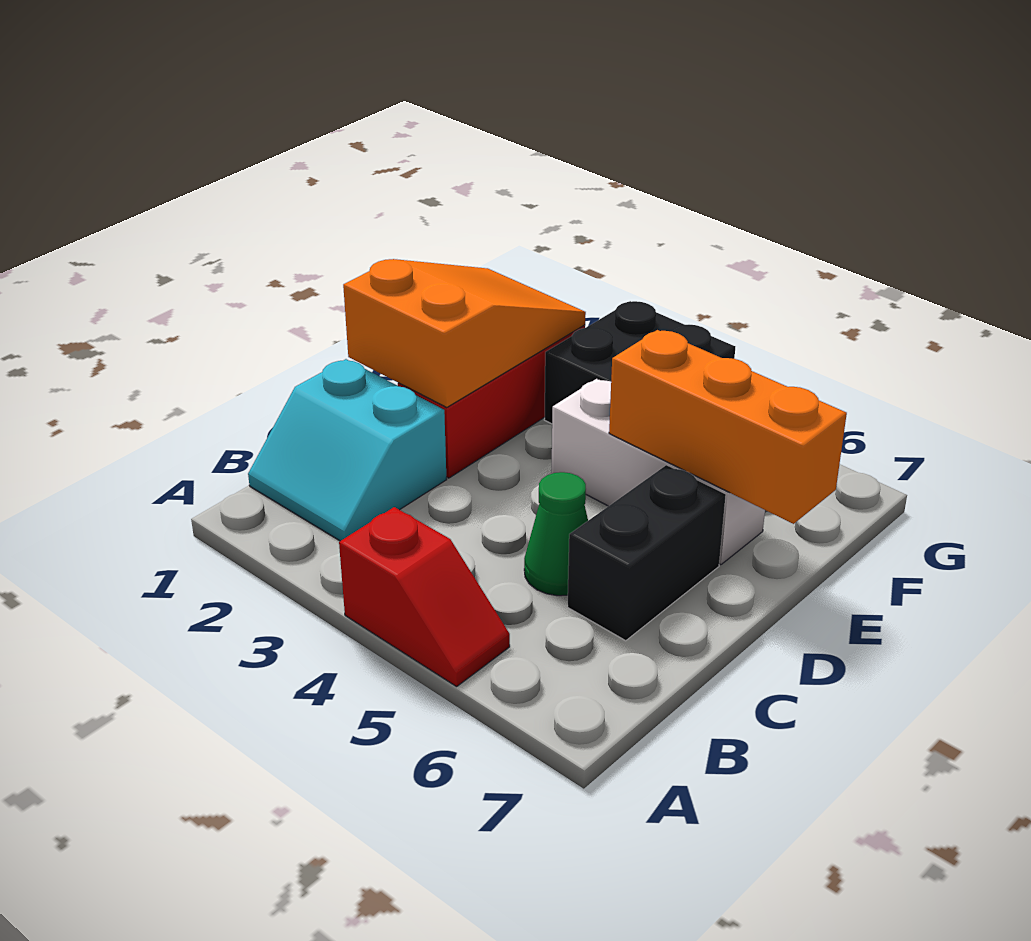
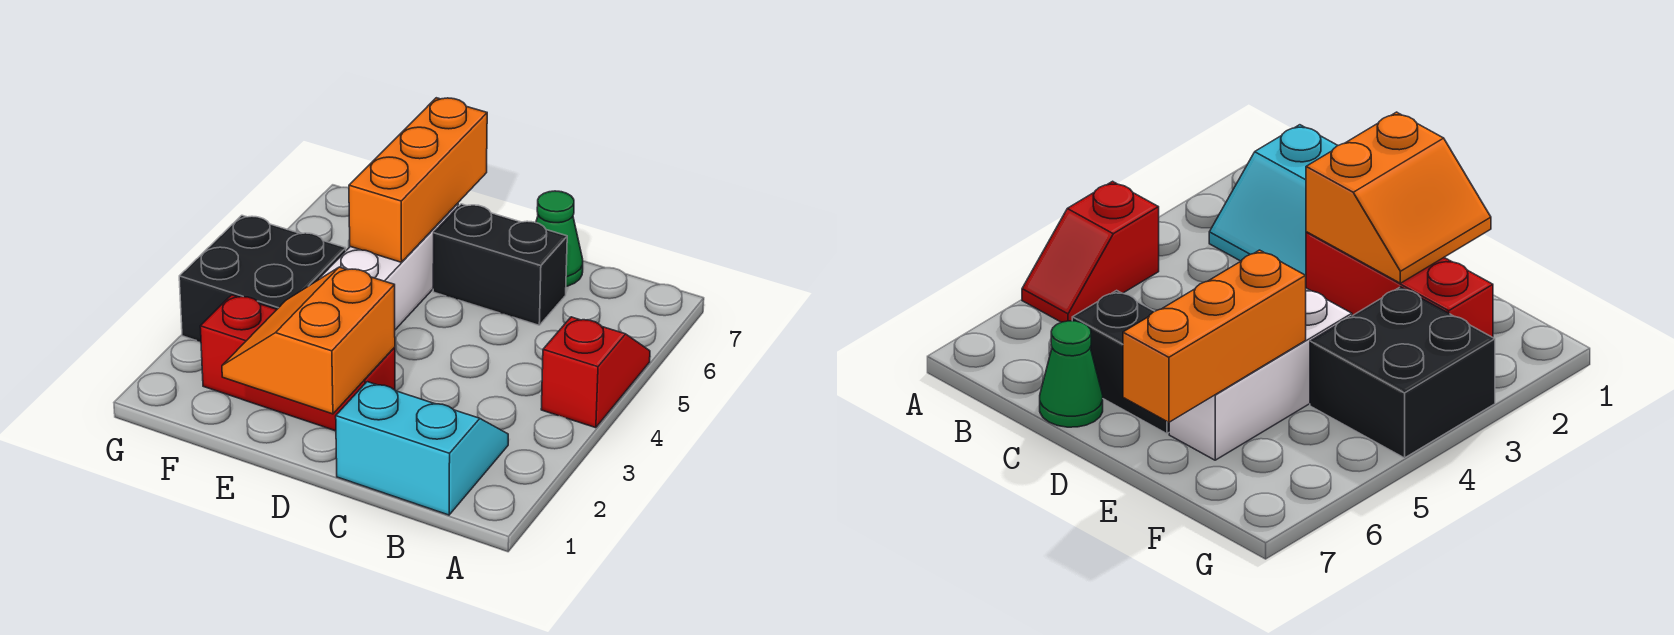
cyan 2x2 slope [248,359,447,541] -> cyan 2x2 slope turned to [336,382,508,515]
green 1x1 cone [524,472,588,596] -> green 1x1 cone moved to [536,191,583,286]
orange 2x3 slope [343,259,586,407] -> orange 2x2 slope [222,267,395,414]

